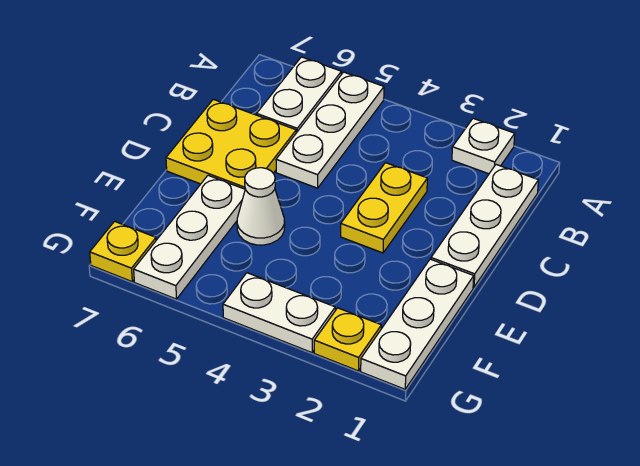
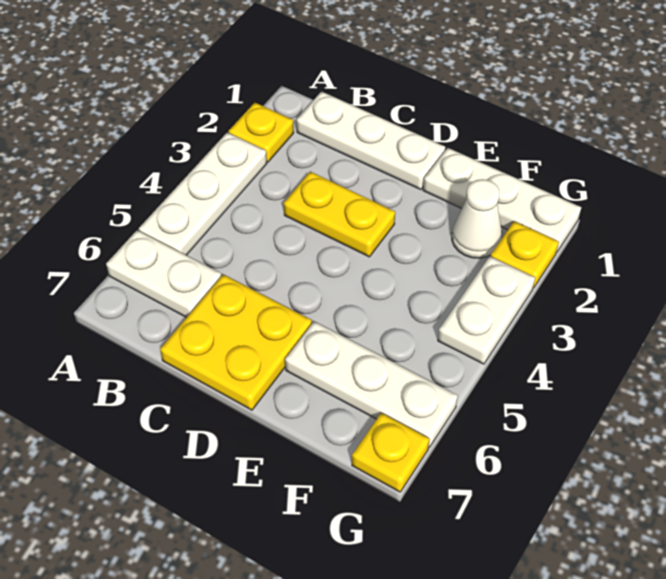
white 1x1 plate [452,118,515,174] -> yellow 1x1 plate [228,103,294,162]
white 1x3 plate [276,72,384,188] -> white 1x3 plate turned to [139,133,267,255]
white 1x1 cone [237,168,285,245] -> white 1x1 cone moved to [452,179,502,258]

